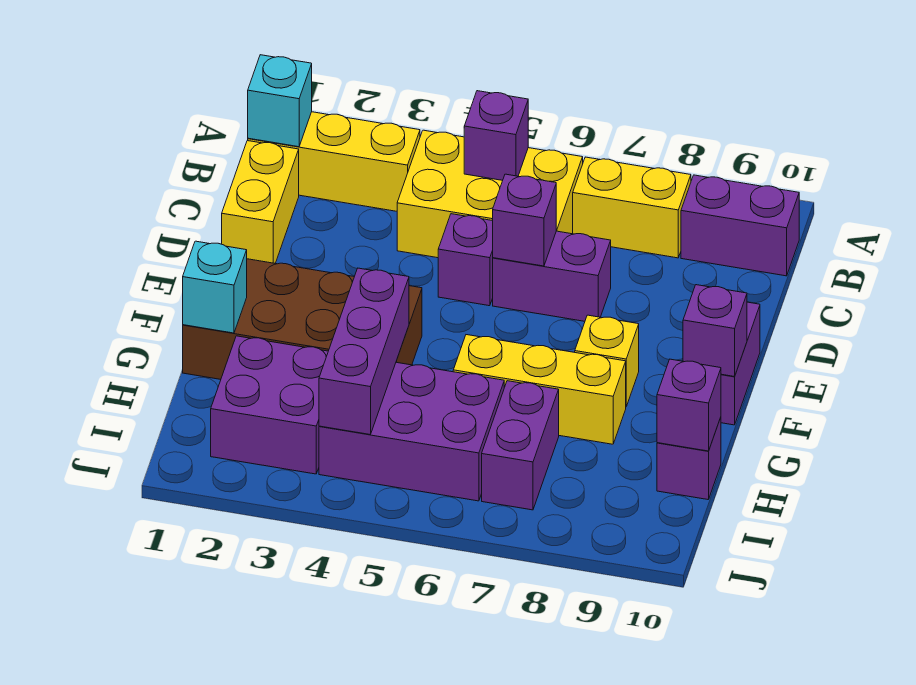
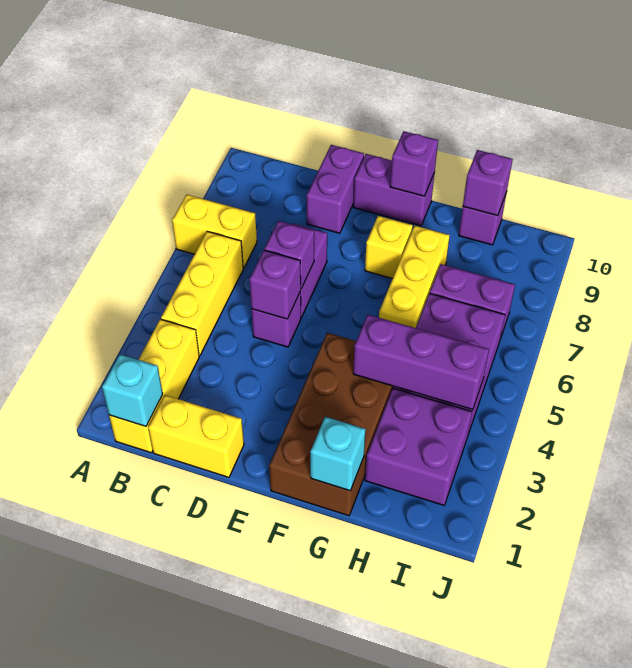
yellow 2x3 brick [397,130,583,258] -> yellow 1x3 brick [161,231,243,356]
purple 1x1 brick [464,91,528,180] -> purple 1x1 brick moved to [249,250,301,319]
yellow 1x2 brick [572,157,691,258] -> yellow 1x2 brick turned to [172,195,257,268]
purple 1x2 brick [681,175,799,276] -> purple 1x2 brick moved to [307,145,364,233]

